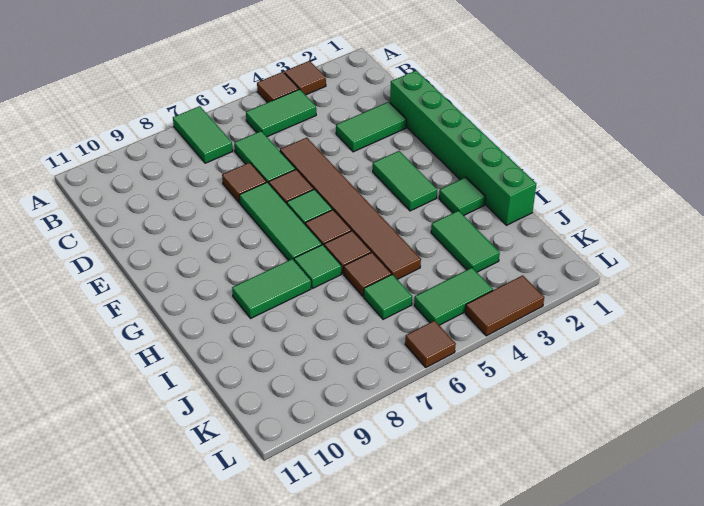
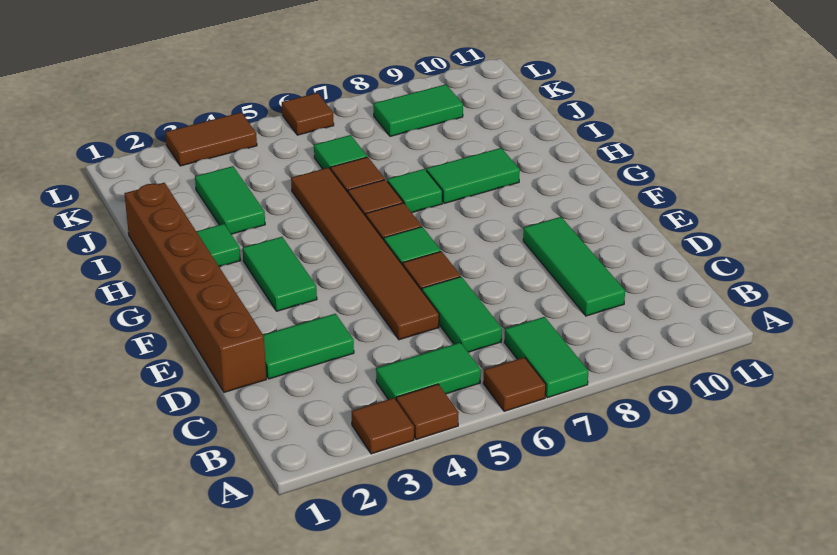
green 1x6 brick [390,71,536,225] -> brown 1x6 brick [124,183,266,392]
brown 1x1 tile [222,162,267,203] -> brown 1x1 tile moved to [483,357,546,411]
green 1x3 tile [239,182,322,261] -> green 1x3 tile moved to [523,217,625,316]
green 1x2 tile [414,268,493,325] -> green 1x2 tile moved to [374,84,463,136]

